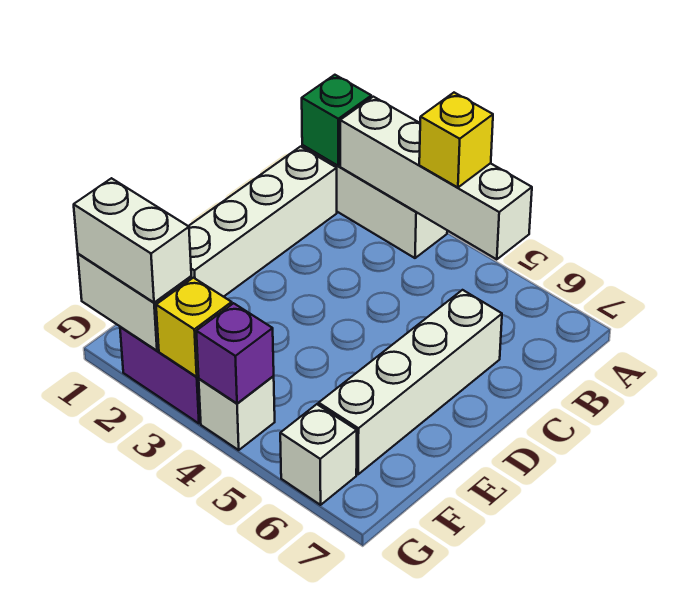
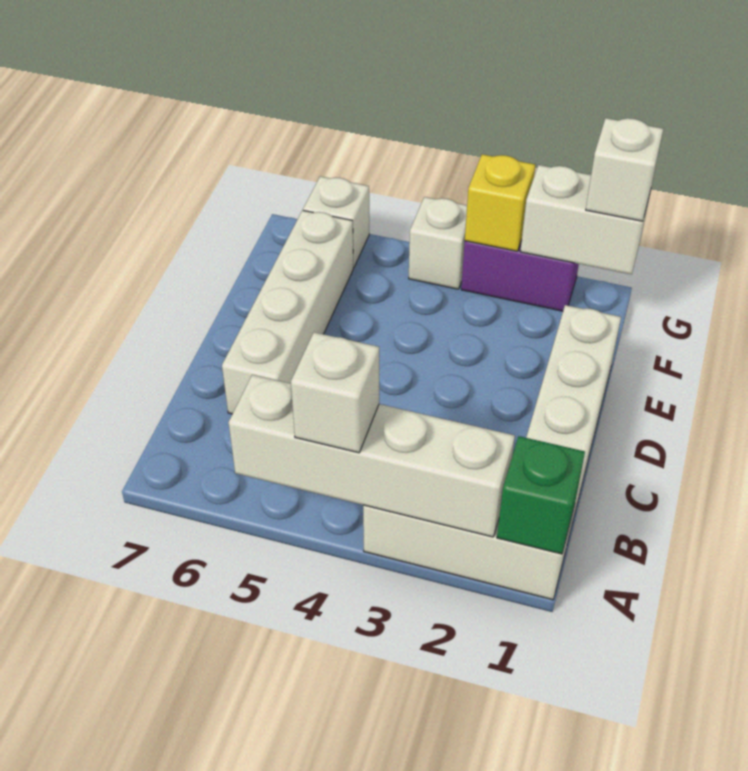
yellow 1x1 brick [419,93,493,187] -> white 1x1 brick [291,332,379,453]
white 1x2 brick [74,178,191,303] -> white 1x1 brick [586,118,663,221]
purple 1x1 brick [196,303,274,403] -> none

